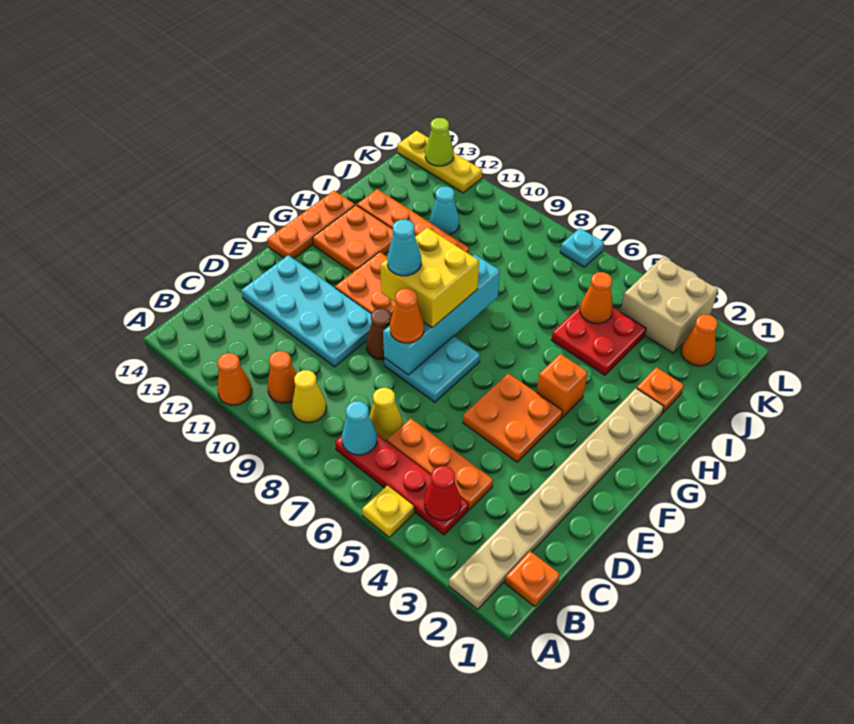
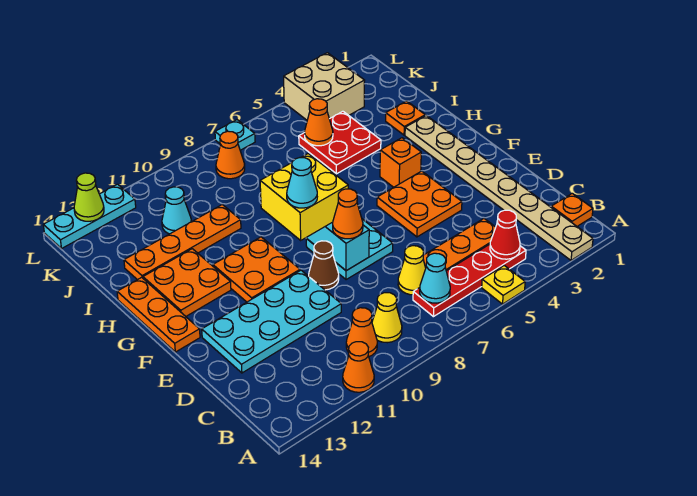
orange 1x1 cone [681,315,718,366] -> orange 1x1 cone moved to [216,131,245,179]
yellow 1x3 plate [398,131,482,193] -> cyan 1x3 plate [43,184,136,248]

